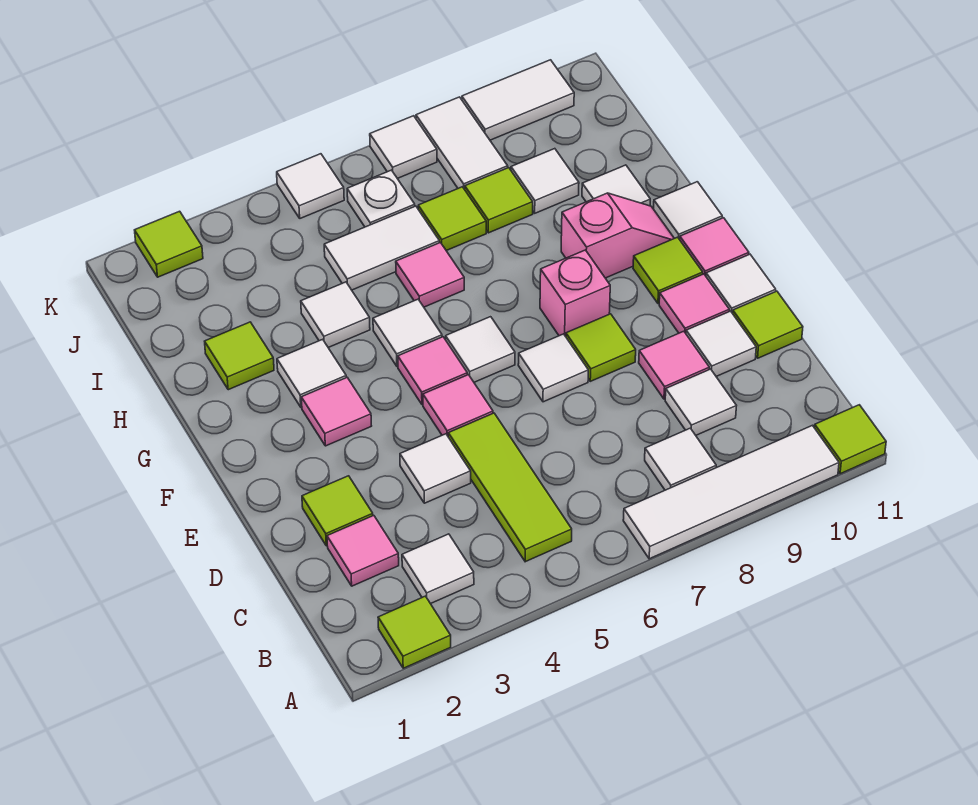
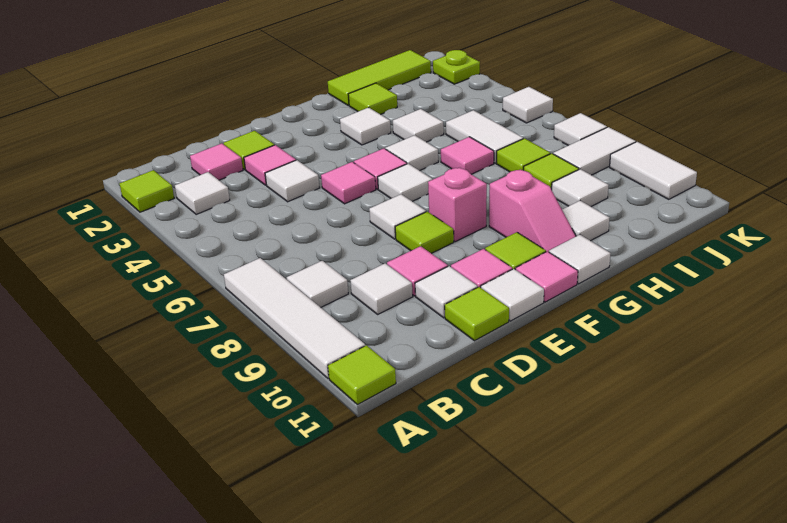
lime 1x3 tile [448,413,572,562] -> lime 1x3 tile moved to [328,50,431,105]
pink 1x1 tile [301,378,371,446] -> pink 1x1 tile moved to [244,145,296,185]
white 1x1 plate [347,170,415,227] -> none
lime 1x1 tile [135,211,203,277] -> lime 1x1 plate [433,50,480,84]

